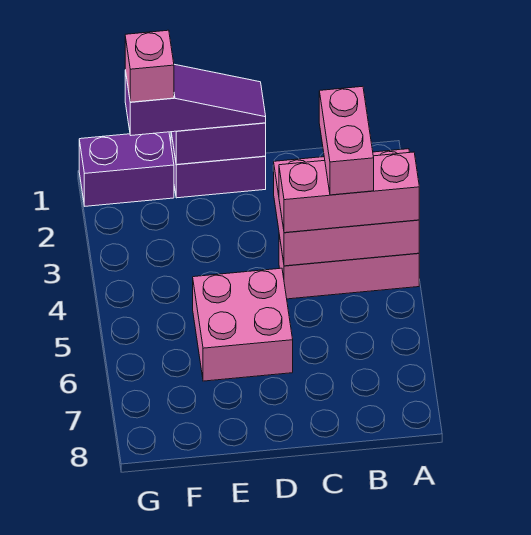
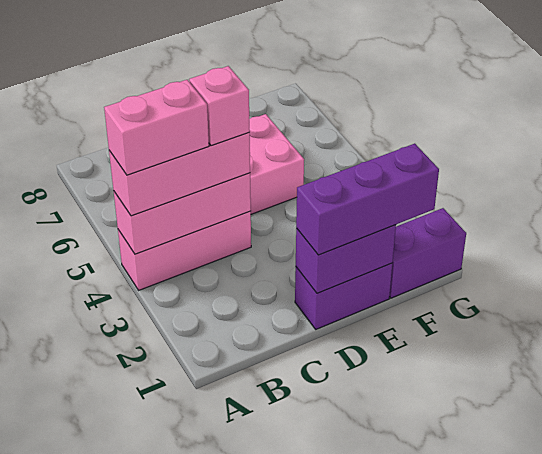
pink 2x3 brick [273,149,419,266] -> pink 1x3 brick [114,173,251,254]
pink 1x2 brick [319,86,374,195] -> pink 1x2 brick turned to [104,80,209,175]
purple 1x3 slope [125,64,266,135] -> purple 1x3 brick [296,144,439,255]
pink 1x1 brick [125,30,174,102] -> pink 1x1 brick moved to [189,66,250,146]

